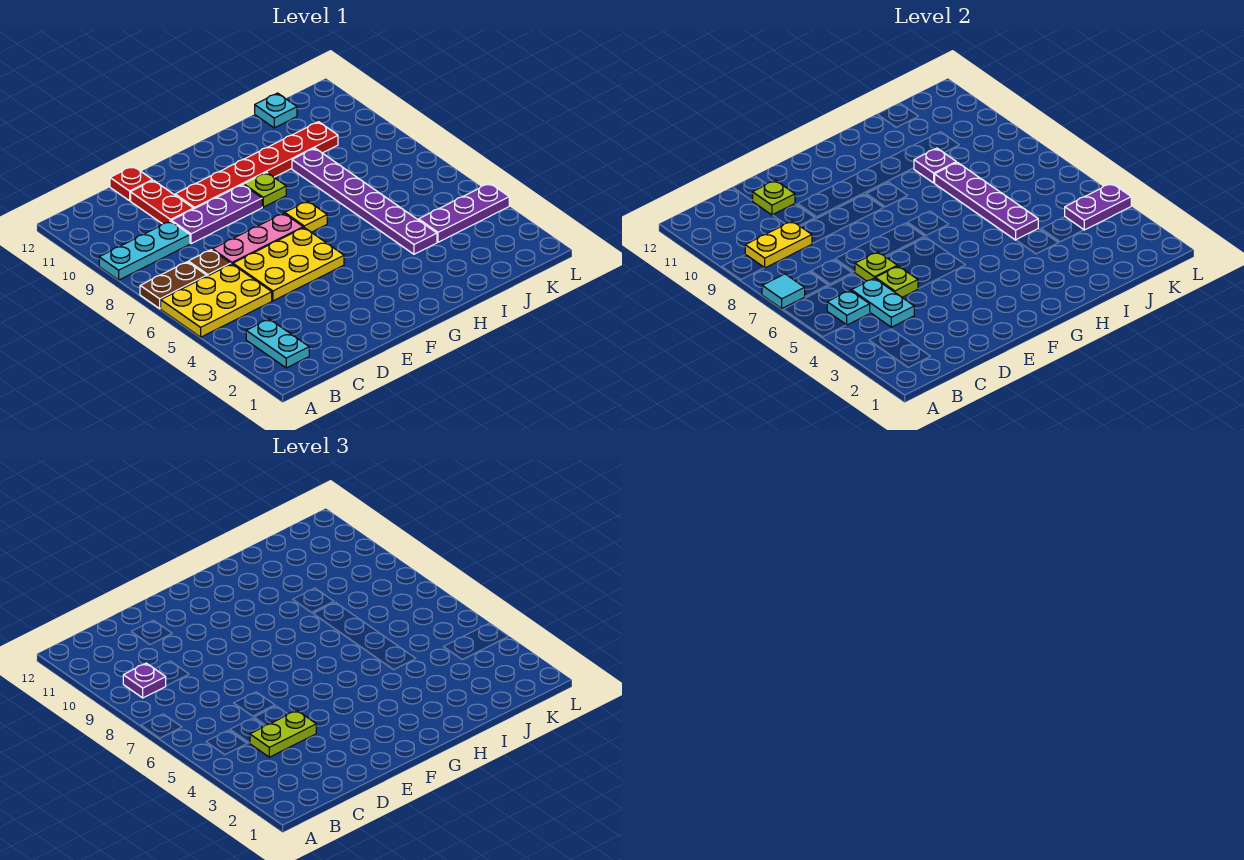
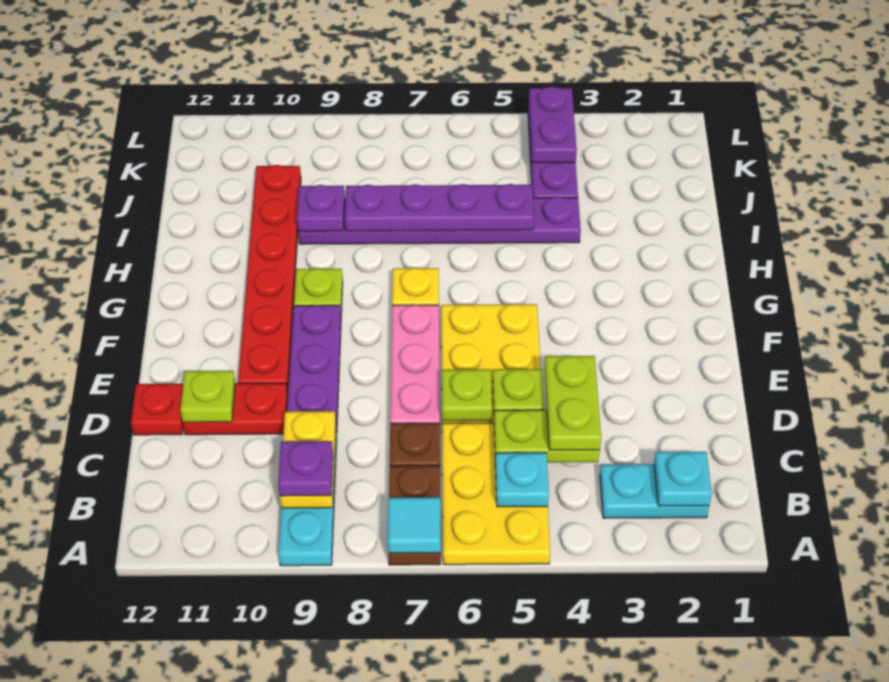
cyan 1x2 plate [851,278,914,327] -> lime 1x2 plate [494,410,600,463]
cyan 1x1 plate [255,93,297,128] -> cyan 1x1 plate moved to [654,452,712,506]

